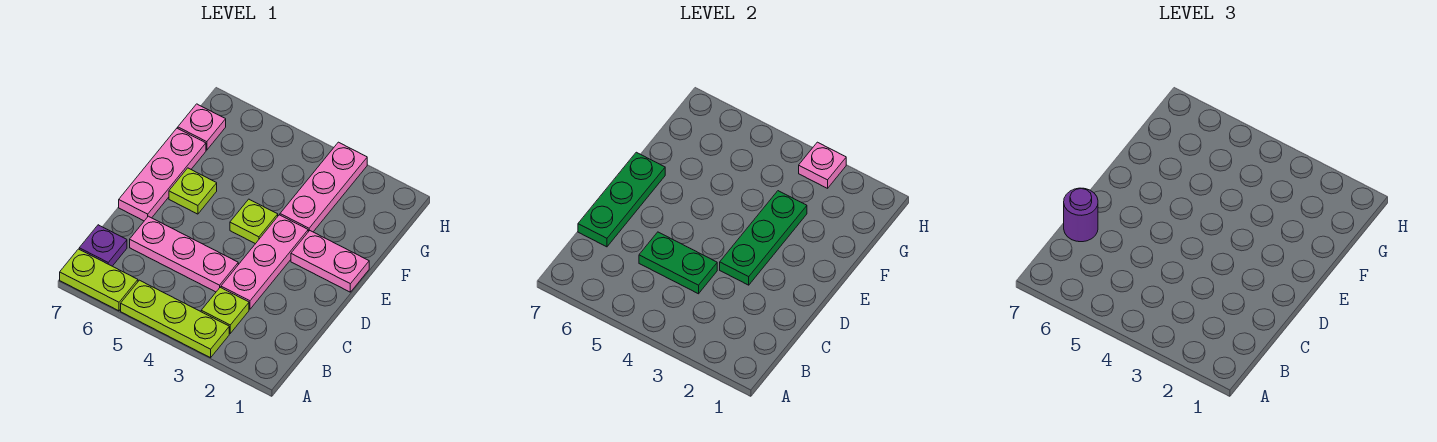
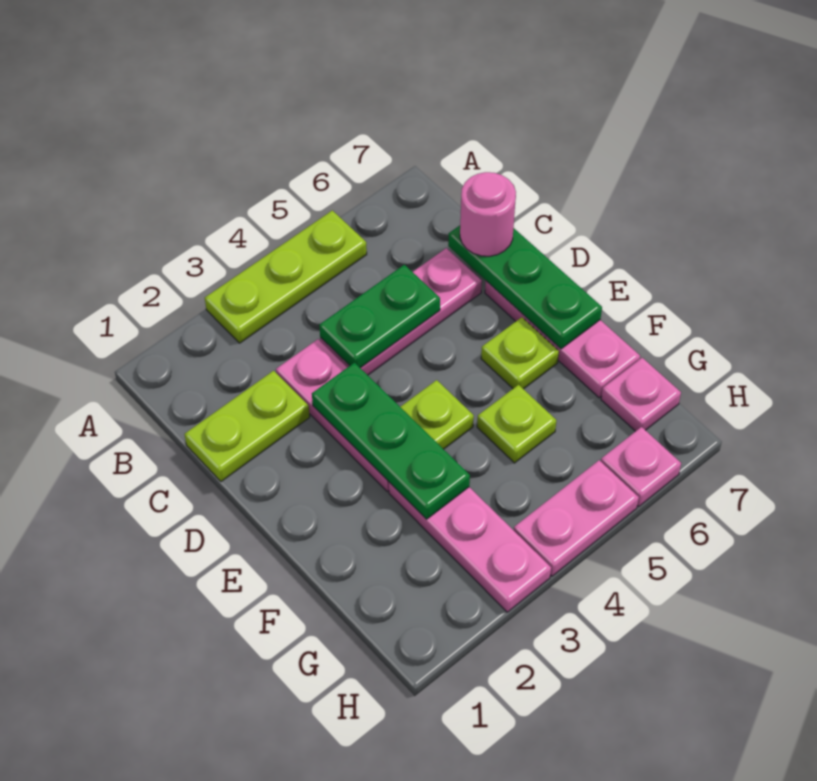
lime 1x2 plate [60,249,138,311] -> lime 1x2 plate moved to [185,371,310,481]
lime 1x1 plate [201,287,249,333] -> lime 1x1 plate moved to [477,385,556,463]
purple 1x1 plate [79,225,127,266] -> none
purple 1x1 round brick [1064,188,1098,242] -> pink 1x1 round brick [460,172,516,256]
pink 1x2 plate [291,231,369,292] -> pink 1x2 plate moved to [514,460,639,576]
pink 1x1 plate [799,142,846,188] -> pink 1x1 plate moved to [601,427,681,507]

